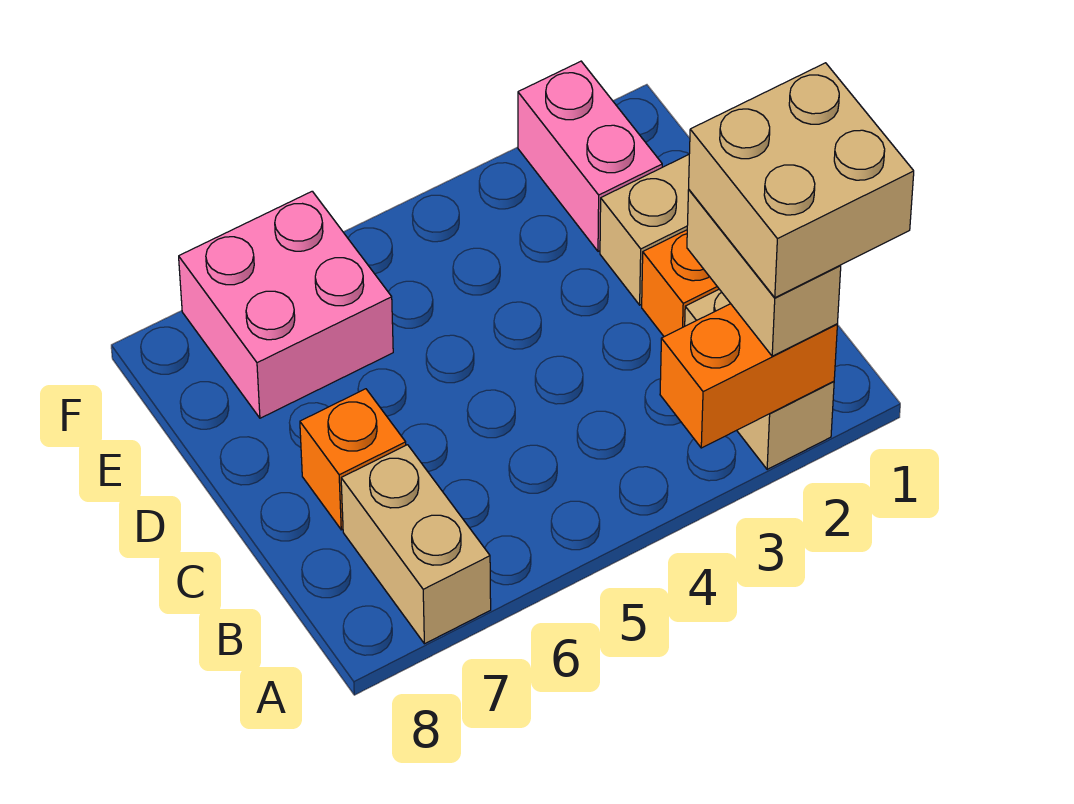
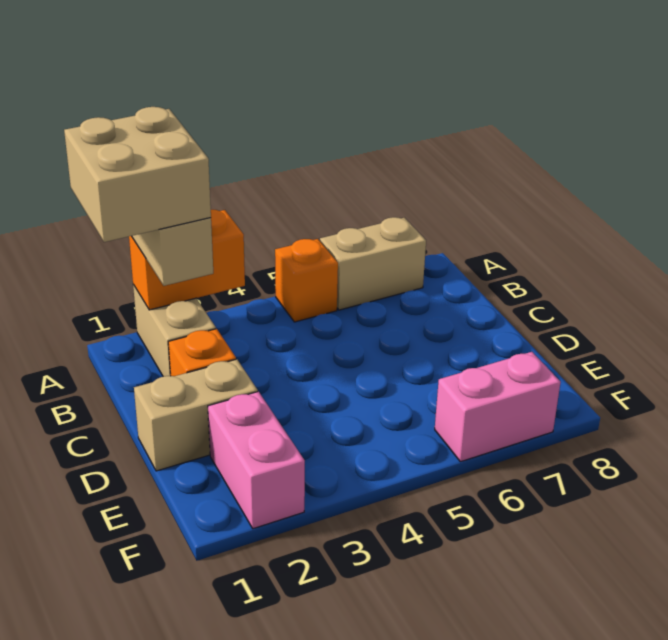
tan 1x2 brick [341,445,491,644] -> tan 1x2 brick turned to [320,217,426,310]
orange 1x1 brick [300,389,406,530] -> orange 1x1 brick moved to [275,239,338,322]
pink 2x2 brick [179,191,393,418] -> pink 1x2 brick [435,352,561,462]

